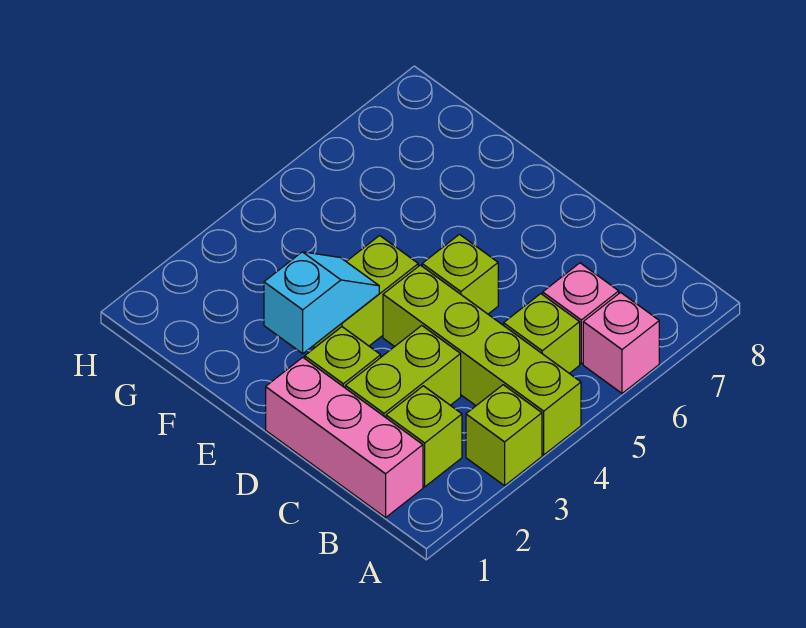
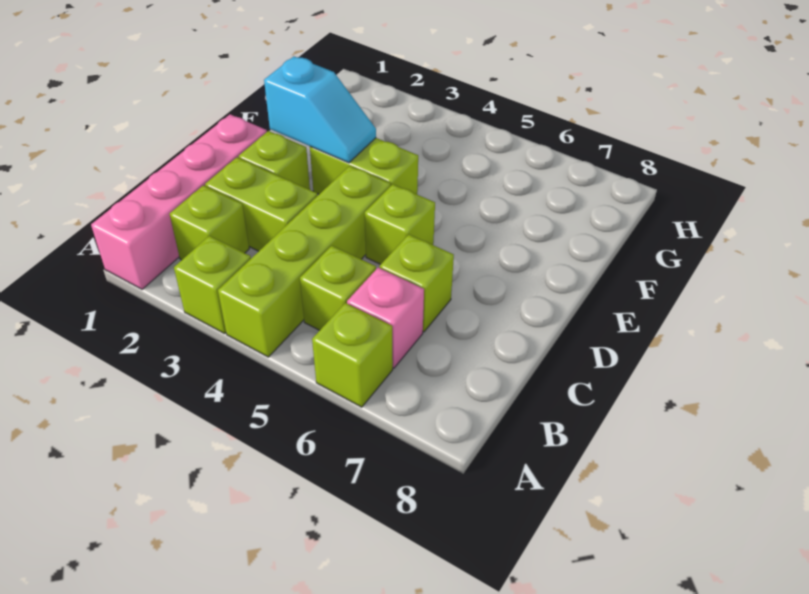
pink 1x1 brick [583,292,659,393] -> lime 1x1 brick [312,303,393,407]
pink 1x3 brick [266,357,423,518] -> pink 1x4 brick [91,114,267,289]
none -> lime 1x1 brick [380,235,454,332]

